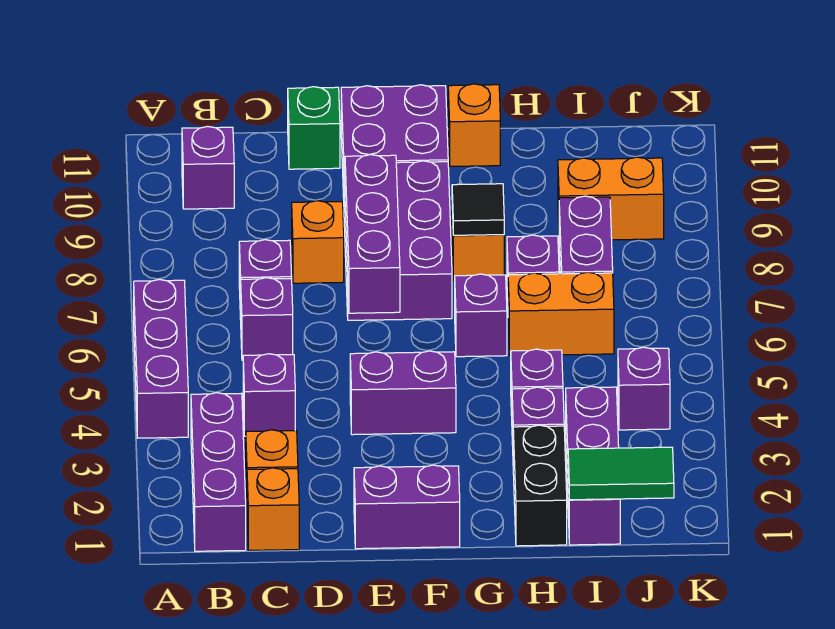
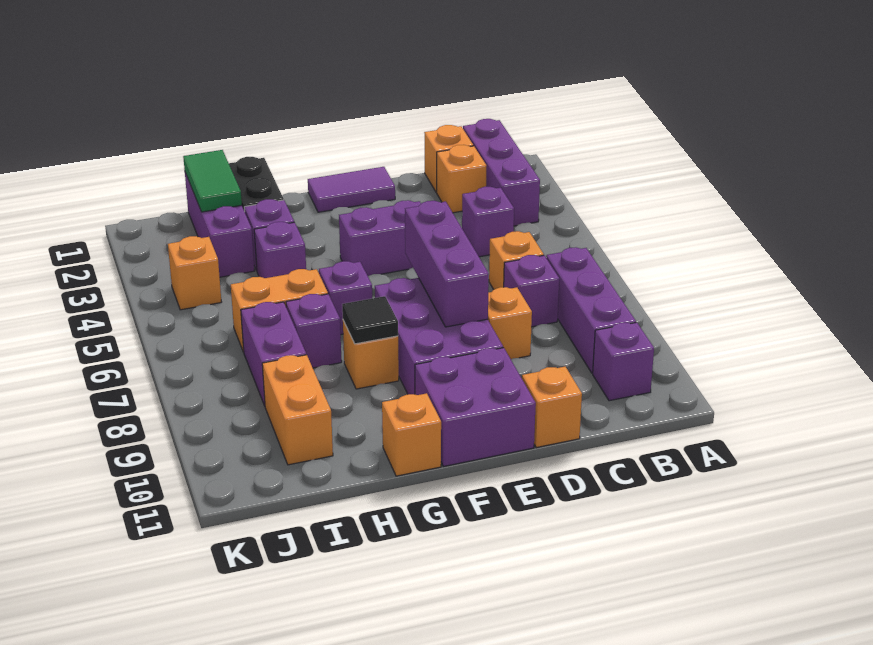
purple 1x3 brick [134,279,188,438] -> purple 1x3 brick moved to [546,247,636,373]
purple 1x1 brick [241,278,293,360] -> orange 1x1 brick [489,231,544,289]
green 1x1 brick [288,87,340,169] -> orange 1x1 brick [522,367,582,448]
purple 1x2 brick [354,465,460,549] -> purple 1x2 tile [308,167,395,212]
green 1x2 tile [568,447,674,500] -> green 1x2 tile turned to [183,150,242,212]
orange 1x2 brick [558,157,664,240] -> orange 1x2 brick turned to [262,355,333,465]
purple 1x1 brick [618,347,670,430] -> orange 1x1 brick [168,236,221,310]

